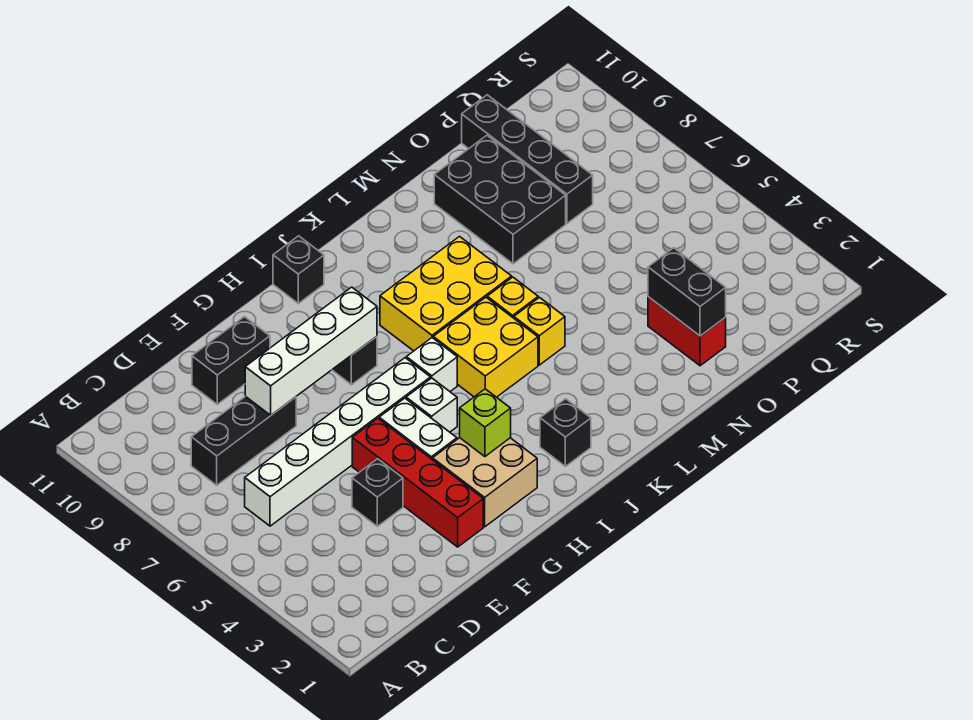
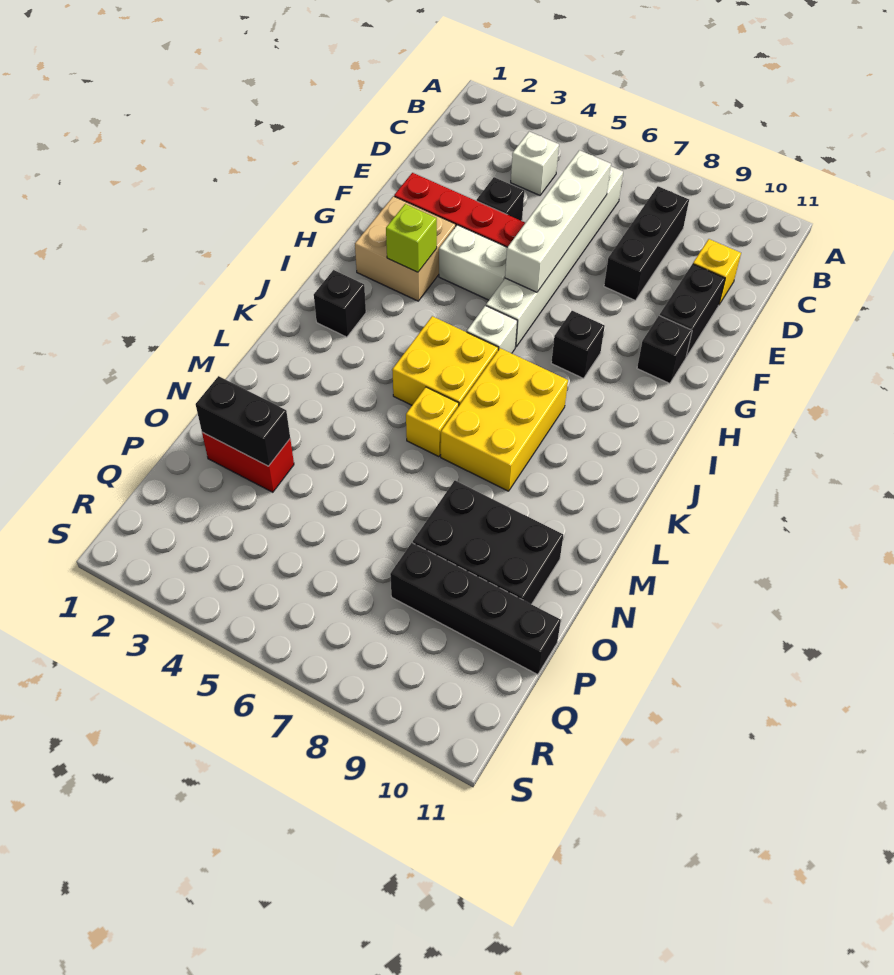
white 1x4 brick [245,287,377,415] -> white 1x4 brick moved to [505,150,611,292]
white 1x1 brick [406,378,457,432] -> white 1x1 brick moved to [511,132,559,195]
black 1x1 brick [273,236,324,303] -> black 1x1 brick moved to [637,316,692,384]
yellow 1x1 brick [514,298,565,365] -> yellow 1x1 brick moved to [693,239,741,304]

